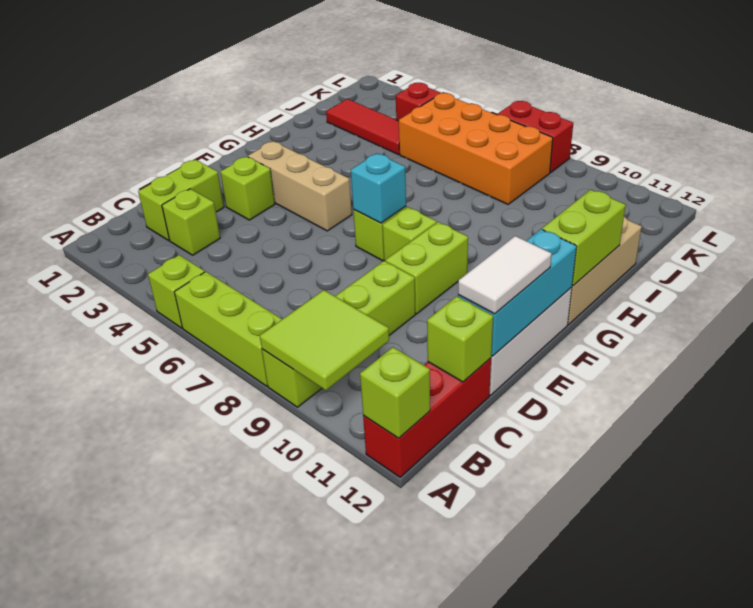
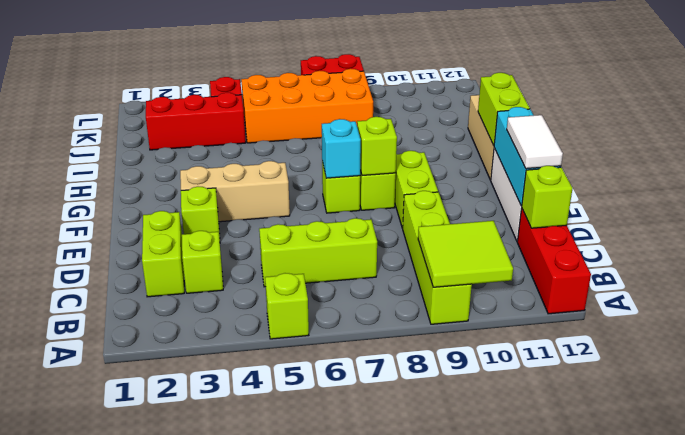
lime 1x3 brick [175,272,282,386] -> lime 1x3 brick moved to [259,218,377,287]
lime 1x1 brick [360,347,430,438] -> lime 1x1 brick moved to [357,117,397,175]
red 1x3 tile [326,99,400,154] -> red 1x3 brick [146,93,246,150]

